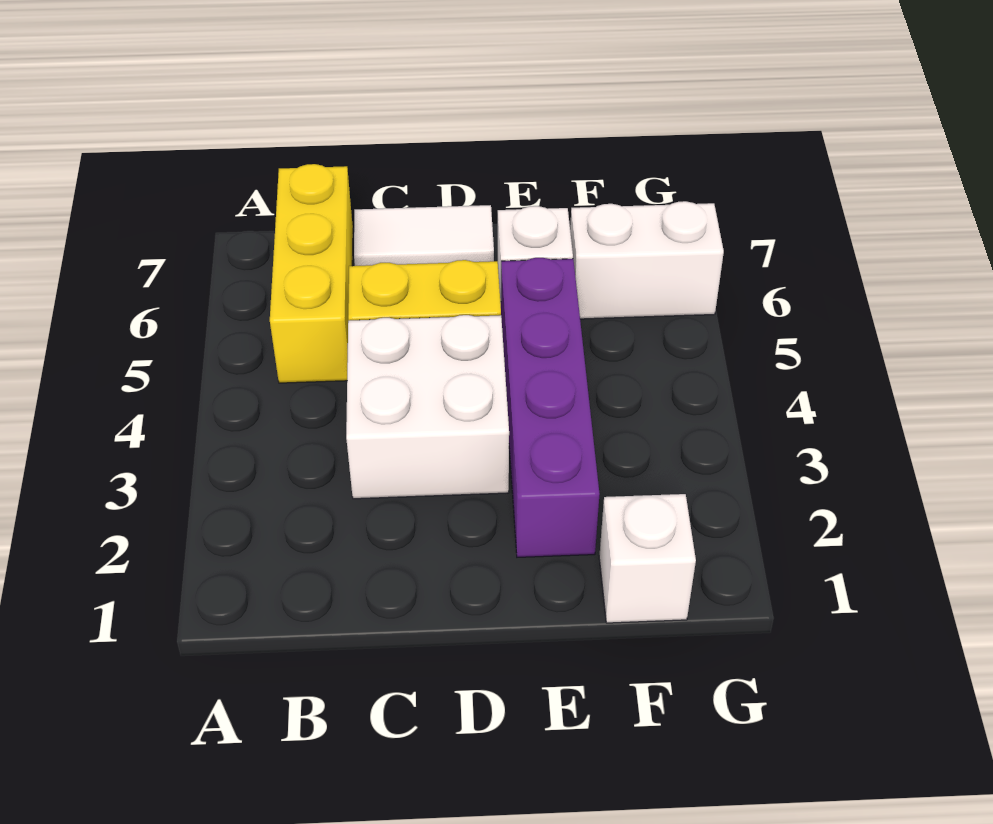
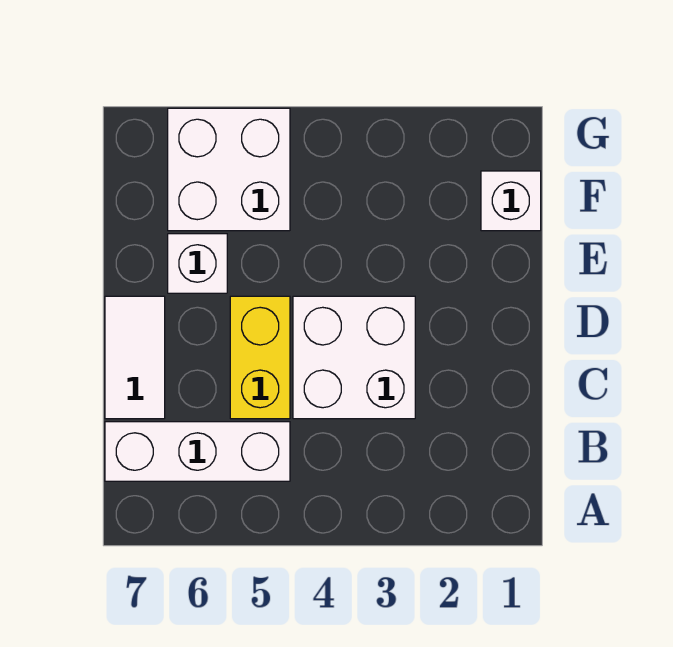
yellow 1x3 brick [270,164,353,383] -> white 1x3 brick [105,422,290,481]
purple 1x4 brick [501,258,600,557] -> none
white 1x2 brick [570,201,724,319] -> white 2x2 brick [168,108,290,231]

